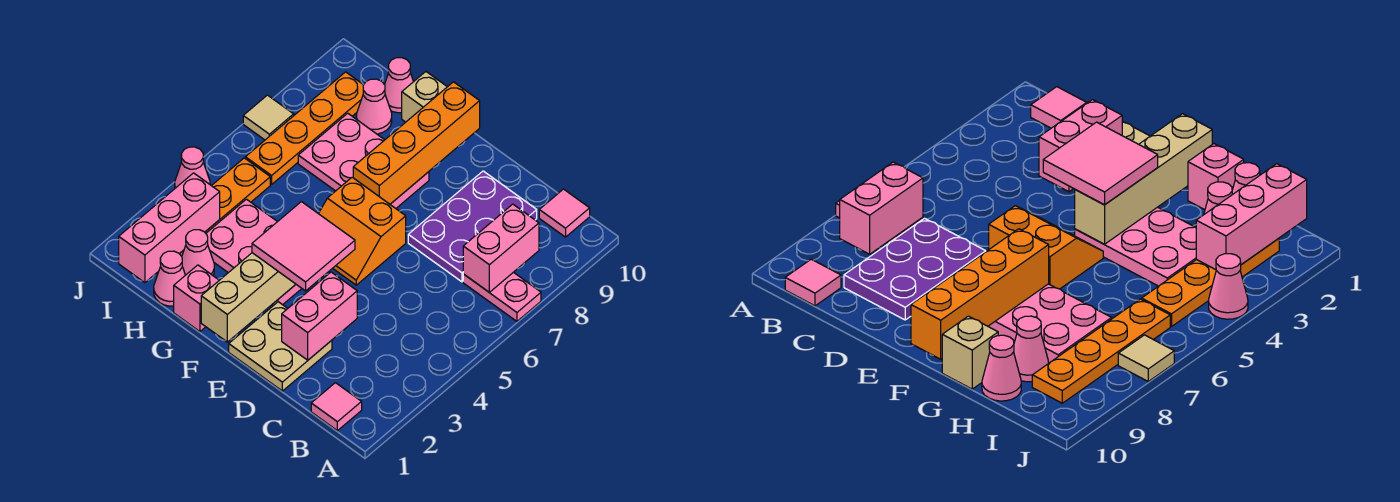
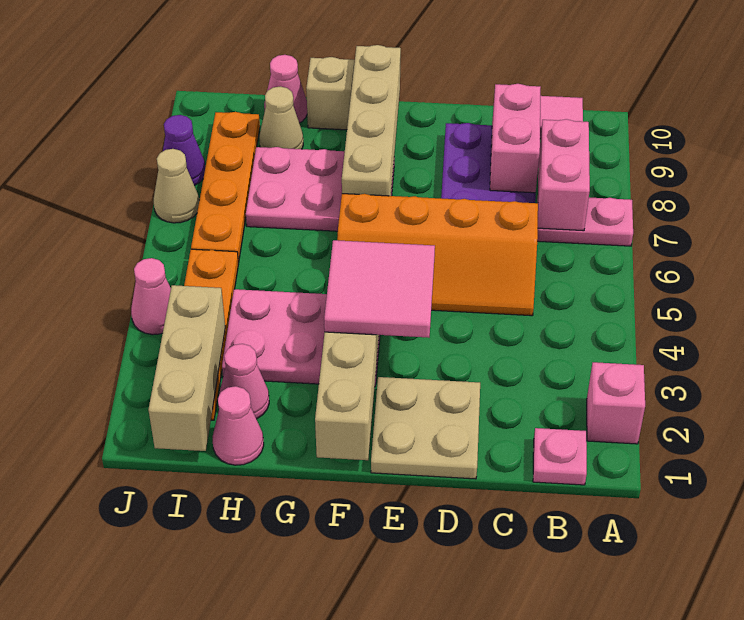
pink 1x1 tile [311,383,362,431] -> pink 1x1 plate [533,428,587,485]
pink 1x2 brick [282,272,357,360] -> pink 1x2 brick moved to [490,84,541,193]
orange 2x2 slope [319,177,406,285] -> orange 2x4 slope [337,194,538,316]
orange 1x4 brick [353,82,480,204] -> tan 1x4 brick [342,45,401,196]
pink 1x1 brick [174,265,219,332] -> pink 1x1 brick moved to [587,362,645,444]
pink 1x1 cone [356,79,392,134] -> tan 1x1 cone [259,87,303,149]
pink 1x3 brick [119,173,220,283] -> tan 1x3 brick [149,285,225,451]
tan 1x1 tile [243,95,294,140] -> tan 1x1 cone [154,149,199,223]
none -> purple 1x1 cone [163,115,205,186]

